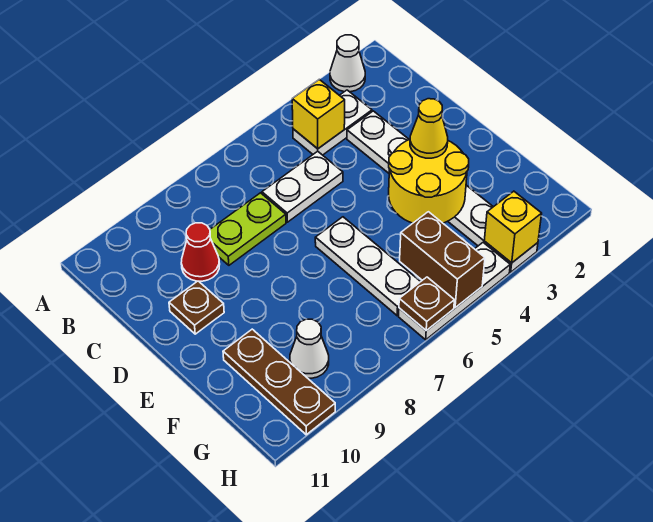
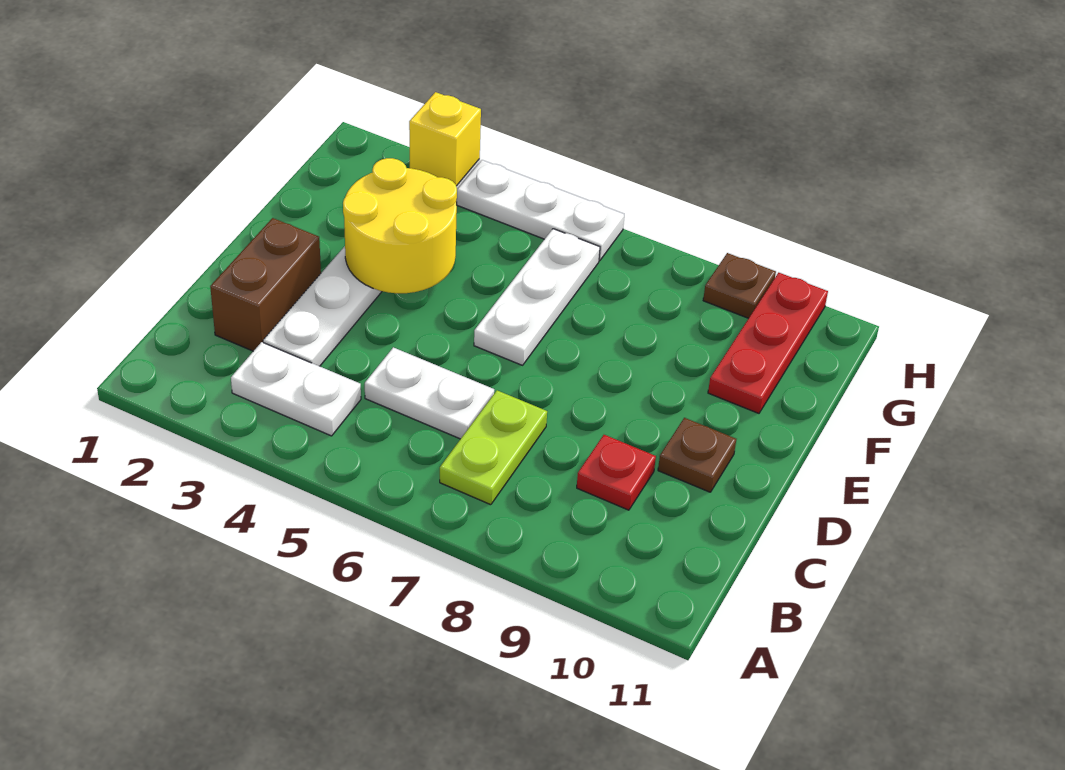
white 1x1 cone [330,35,365,92] -> none
yellow 1x1 brick [292,79,345,149] -> none
lime 1x2 plate [210,193,286,265] -> lime 1x2 plate turned to [440,390,547,505]
red 1x1 cone [181,223,220,281] -> red 1x1 plate [577,435,656,510]
yellow 1x1 cone [410,99,448,158] -> none
brown 1x3 plate [223,329,335,435] -> red 1x3 plate [708,273,828,413]
brown 1x2 brick [400,212,485,308] -> brown 1x2 brick moved to [210,218,321,351]
white 1x1 cone [290,319,329,378] -> none
brown 1x1 plate [399,277,454,331] -> brown 1x1 plate moved to [703,253,776,318]

